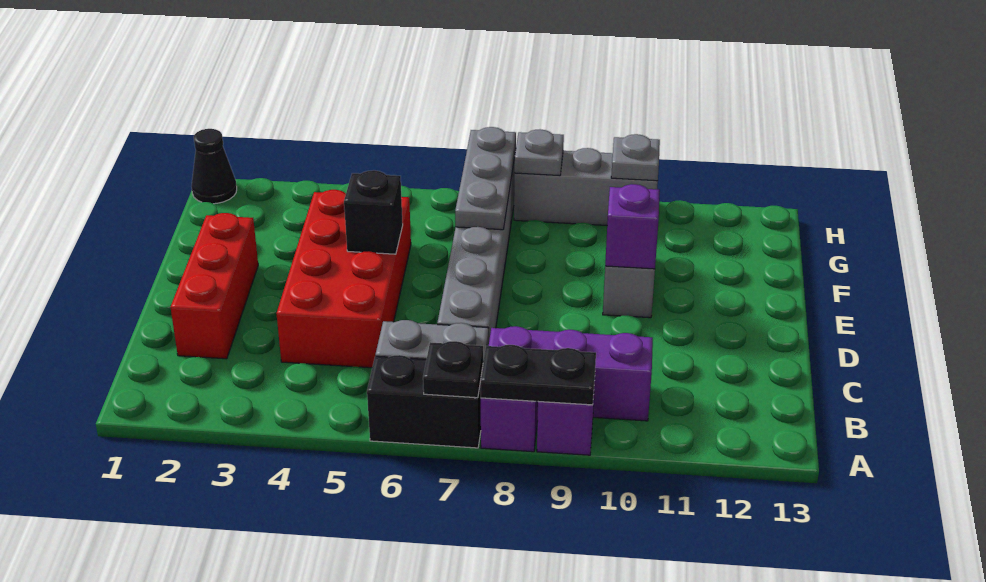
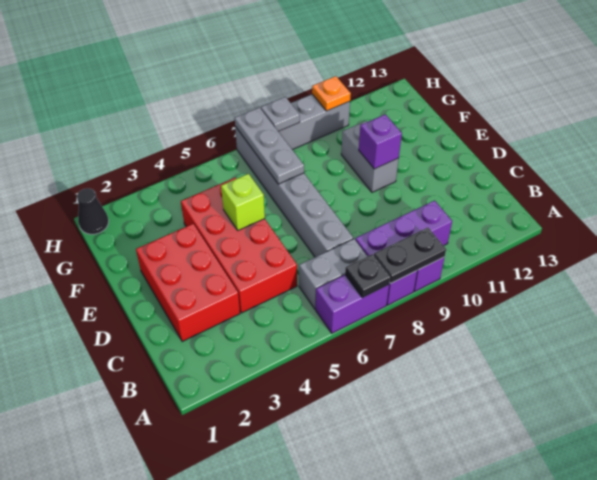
black 1x2 brick [367,355,481,448] -> purple 1x2 brick [316,275,389,333]
red 1x3 brick [170,213,258,359] -> red 2x3 brick [136,224,240,342]
black 1x1 brick [344,170,403,254] -> lime 1x1 brick [221,174,265,230]
grey 1x1 plate [611,134,660,181] -> orange 1x1 plate [312,76,351,111]

